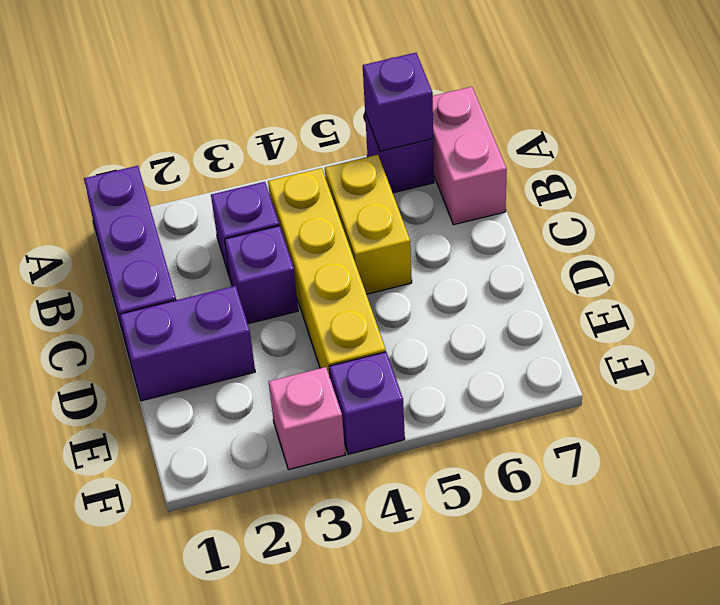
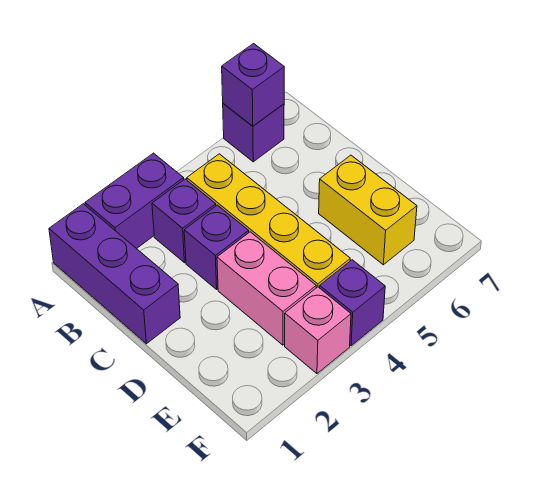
pink 1x2 brick [433,87,507,225] -> pink 1x2 brick moved to [217,232,316,345]
yellow 1x2 brick [325,155,412,294] -> yellow 1x2 brick moved to [319,155,417,265]
purple 1x2 brick [120,286,255,401] -> purple 1x2 brick moved to [85,153,184,249]

